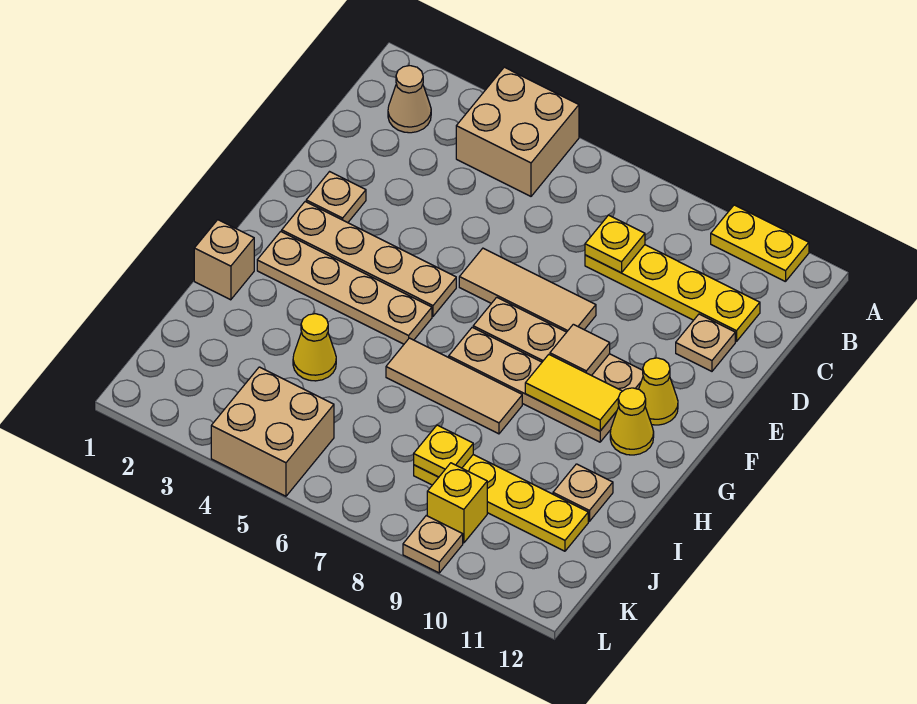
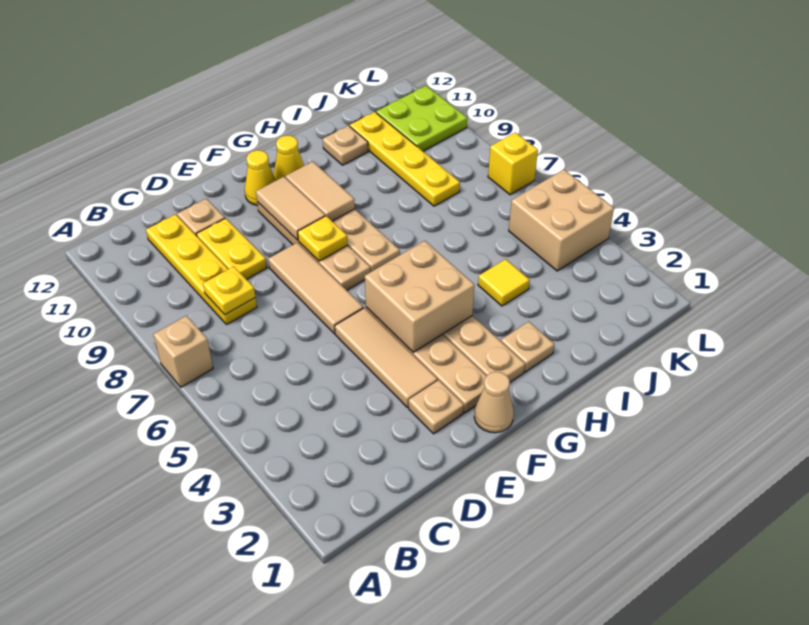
tan 2x2 brick [456,67,579,196] -> tan 2x2 brick moved to [365,241,474,352]
yellow 1x2 plate [711,205,809,282] -> yellow 1x2 plate moved to [197,218,267,279]
tan 1x1 cone [388,66,431,133] -> tan 1x1 cone moved to [474,372,514,433]
tan 1x1 tile [550,324,610,376] -> tan 1x2 tile [256,177,325,240]
yellow 1x2 tile [525,355,622,431] -> tan 1x2 tile [285,162,355,221]
tan 1x1 brick [194,220,254,300] -> tan 1x1 brick moved to [153,316,213,387]
tan 1x3 tile [386,338,522,434] -> tan 1x3 tile moved to [335,308,437,407]
yellow 1x1 cone [293,314,336,381] -> yellow 1x1 tile [478,259,530,306]
yellow 1x1 plate [414,425,473,477] -> yellow 1x1 plate moved to [298,216,348,261]
yellow 1x1 brick [427,463,487,543] -> yellow 1x1 brick moved to [488,132,538,195]
none -> lime 2x2 plate [376,86,467,151]
tan 1x1 plate [403,516,463,573] -> tan 1x1 plate moved to [501,322,554,372]

